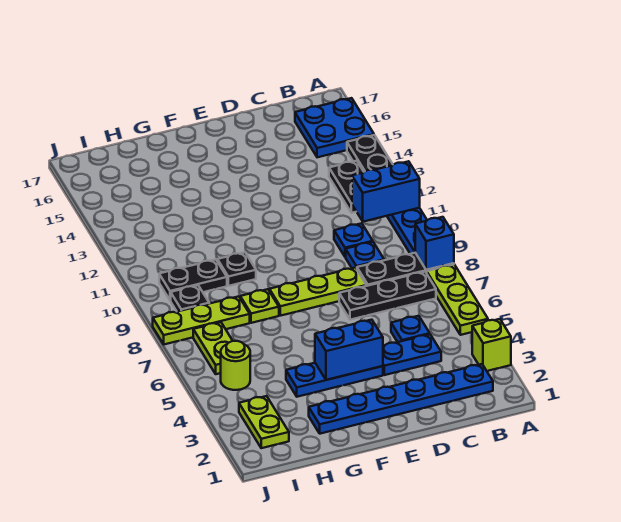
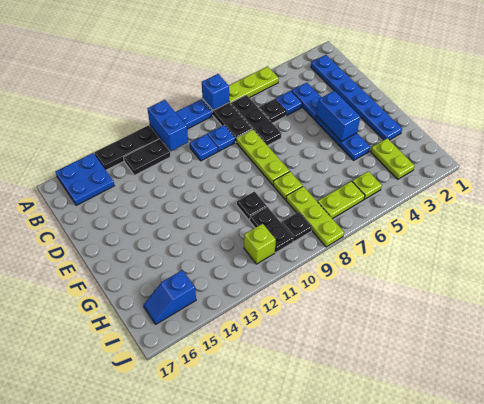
lime 1x1 brick [472,319,511,371] -> lime 1x1 brick moved to [244,224,276,264]
none -> black 1x1 plate [259,99,286,123]
lime 1x2 plate [239,396,289,448] -> lime 1x2 plate turned to [371,138,415,179]
lime 1x1 round brick [221,341,250,390] -> lime 1x1 plate [352,171,382,199]
none -> blue 1x2 slope [144,270,196,324]

